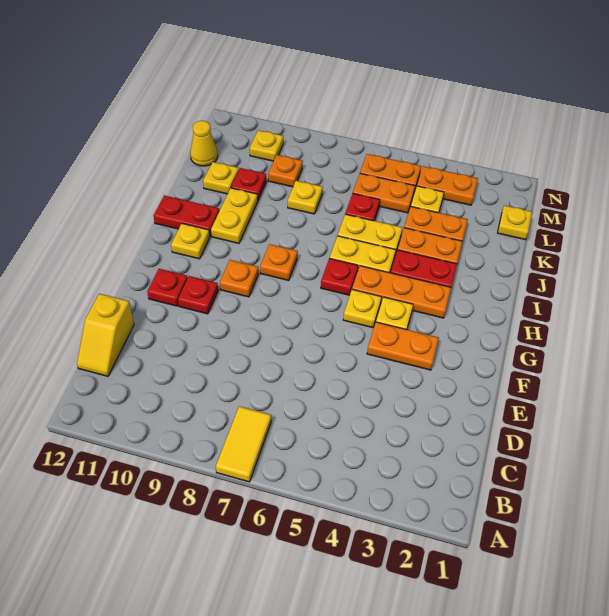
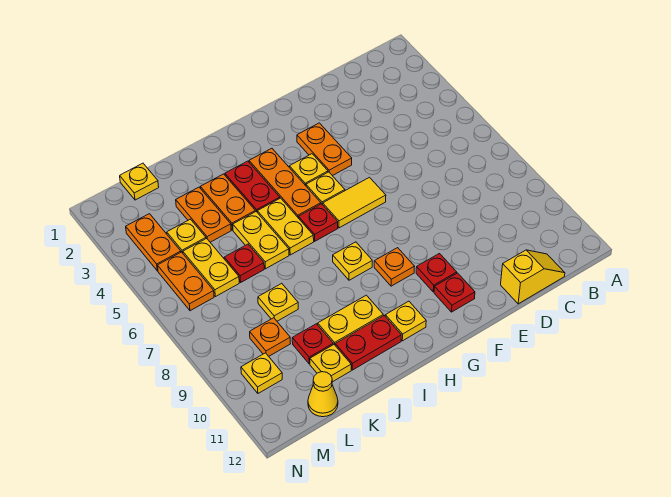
yellow 1x2 tile [216,406,271,482] -> yellow 1x2 tile moved to [323,177,386,228]
orange 1x1 plate [260,244,298,281] -> yellow 1x1 plate [333,242,372,280]
red 1x2 plate [154,195,220,236] -> red 1x2 plate turned to [335,316,401,370]
orange 1x2 plate [353,173,415,213] -> yellow 1x2 plate [183,238,239,297]

